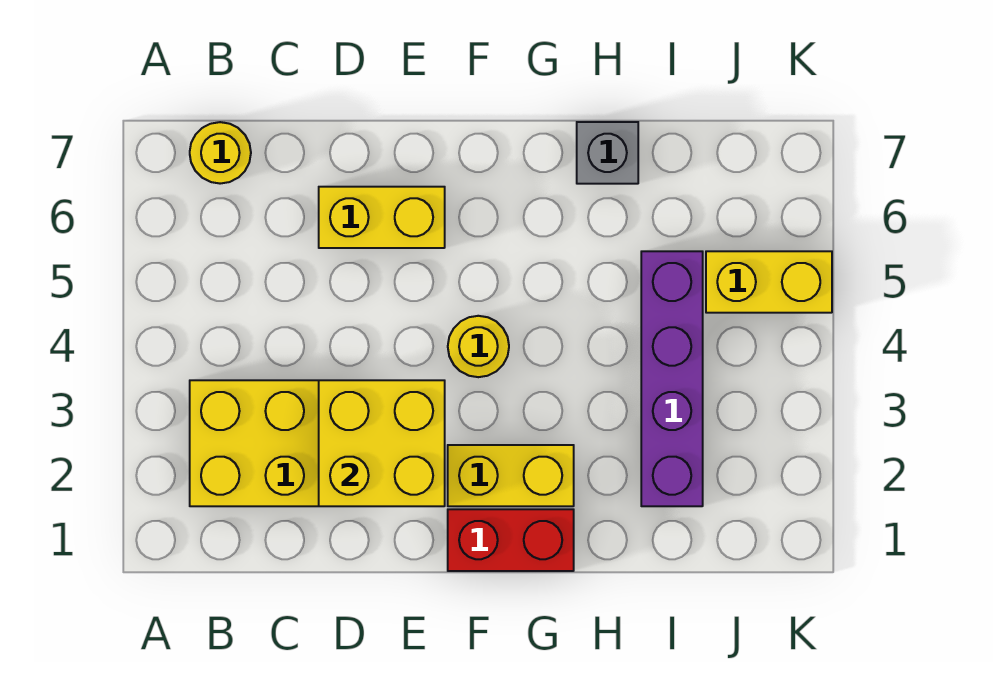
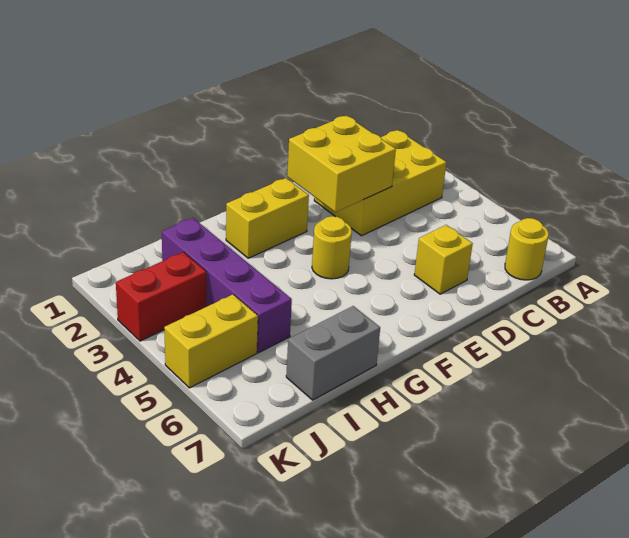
yellow 1x2 brick [319,187,445,248] -> yellow 1x1 brick [414,225,473,294]
red 1x2 brick [448,509,574,571] -> red 1x2 brick moved to [116,252,207,341]
grey 1x1 brick [577,122,638,184] -> grey 1x2 brick [286,306,380,400]

